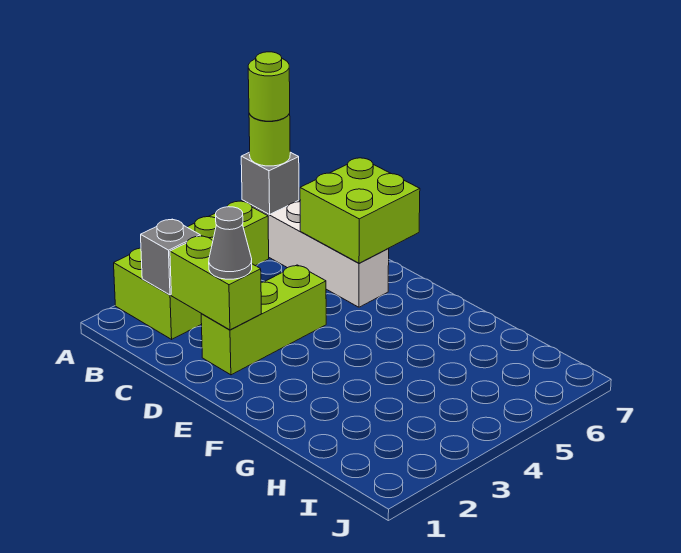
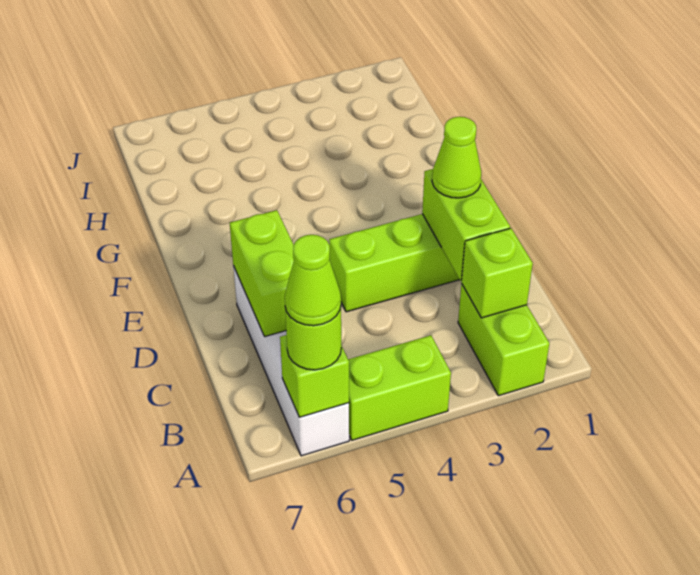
grey 1x1 brick [241,152,299,214] -> lime 1x1 brick [280,335,349,417]
lime 1x1 round brick [248,52,290,121] -> lime 1x1 cone [285,235,341,326]
grey 1x1 brick [141,219,200,295] -> lime 1x1 brick [461,228,533,318]
lime 2x2 brick [300,158,420,263] -> lime 1x2 brick [230,210,294,337]
grey 1x1 cone [209,207,252,279] -> lime 1x1 cone [432,117,481,198]

